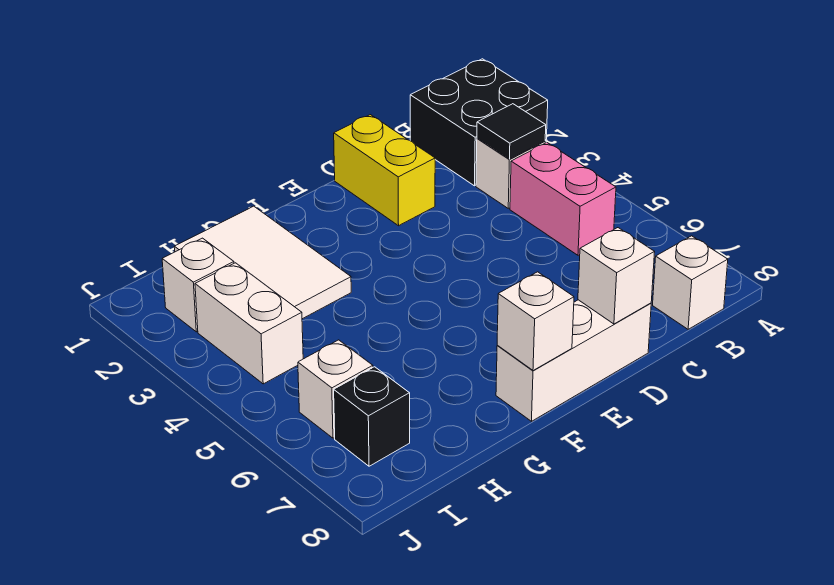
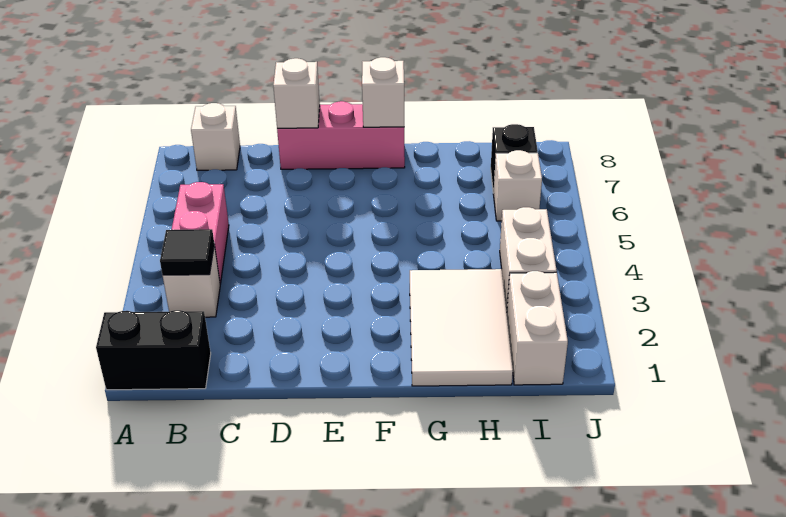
black 2x2 brick [410,59,548,186] -> black 1x2 brick [96,310,211,390]
yellow 1x2 brick [334,115,435,226] -> none
white 1x3 brick [496,300,651,421] -> pink 1x3 brick [277,101,405,169]
white 1x1 brick [162,238,234,332] -> white 1x2 brick [506,271,568,385]

